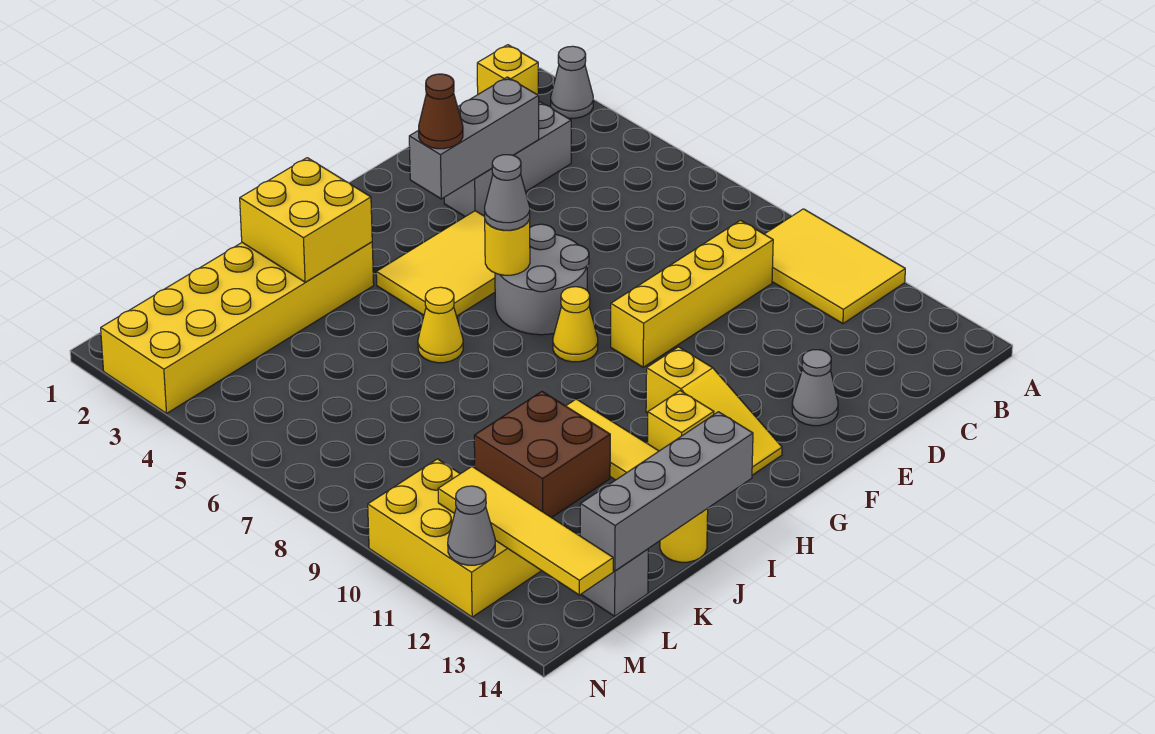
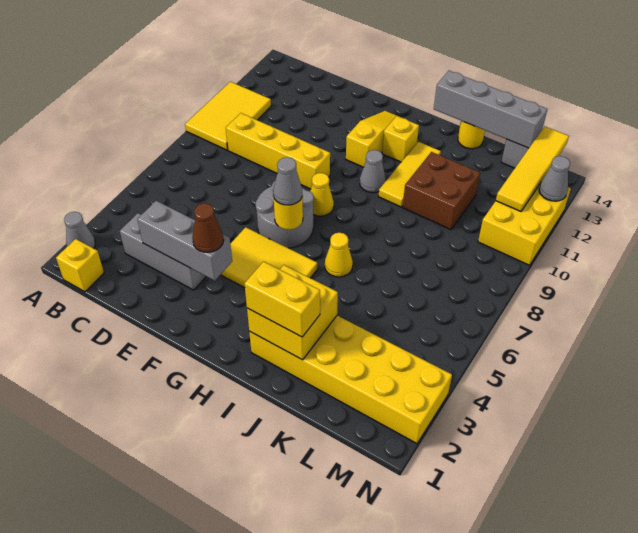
grey 1x1 cone [792,350,838,426] -> grey 1x1 cone moved to [360,150,386,193]
none -> yellow 1x2 brick [245,262,320,337]

